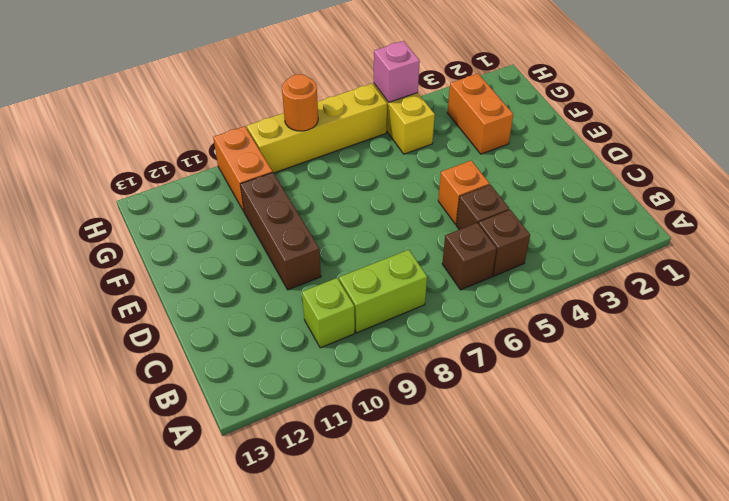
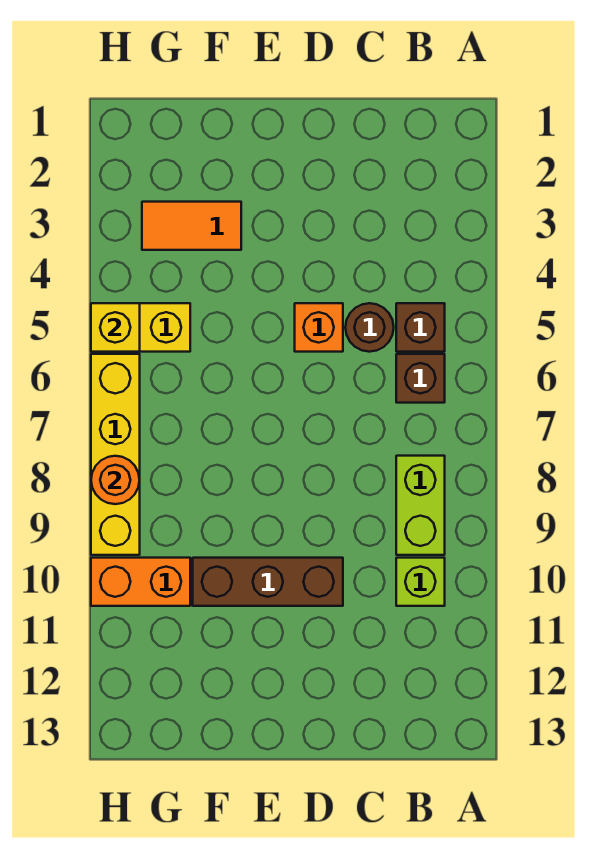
brown 1x1 brick [456,185,509,230] -> brown 1x1 round brick [345,303,394,352]
orange 1x2 brick [447,74,513,154] -> orange 1x2 tile [142,202,241,250]
pink 1x1 brick [374,41,420,102] -> yellow 1x1 brick [91,303,140,352]

